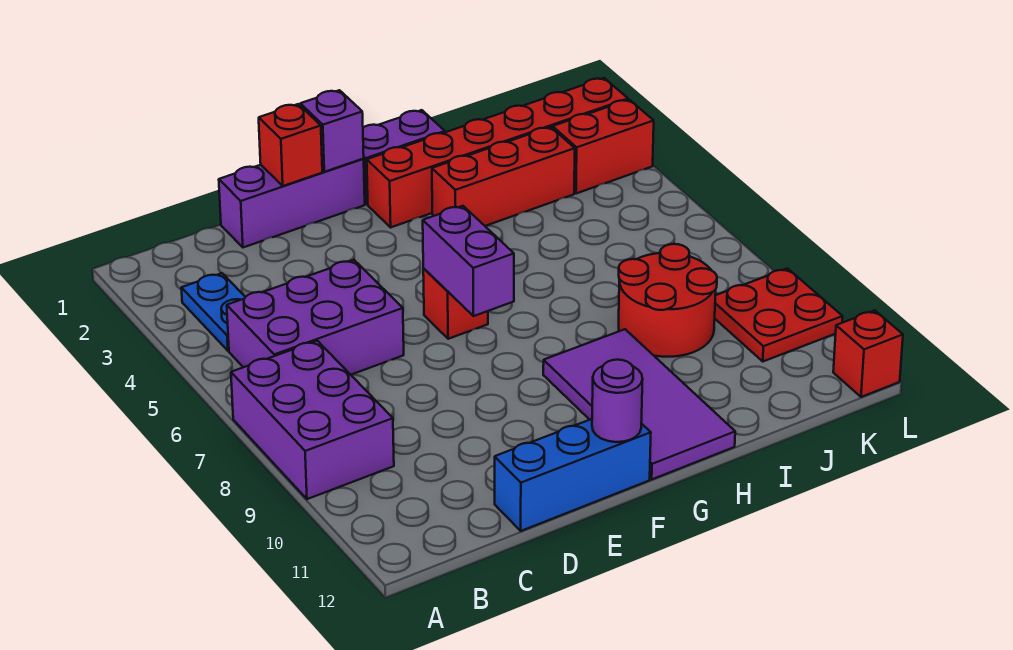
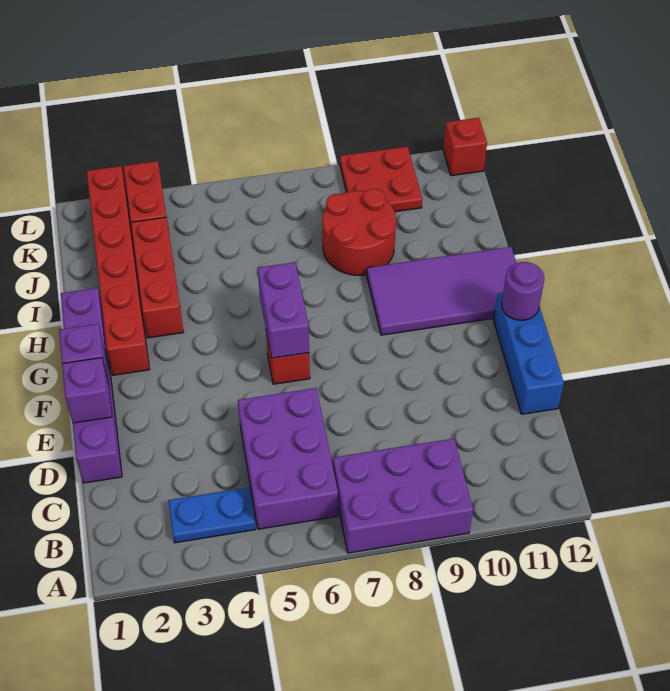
red 1x1 brick [259,104,322,186] -> purple 1x1 brick [62,358,112,423]
purple 1x2 brick [423,206,514,316] -> purple 1x2 brick turned to [258,262,309,358]

